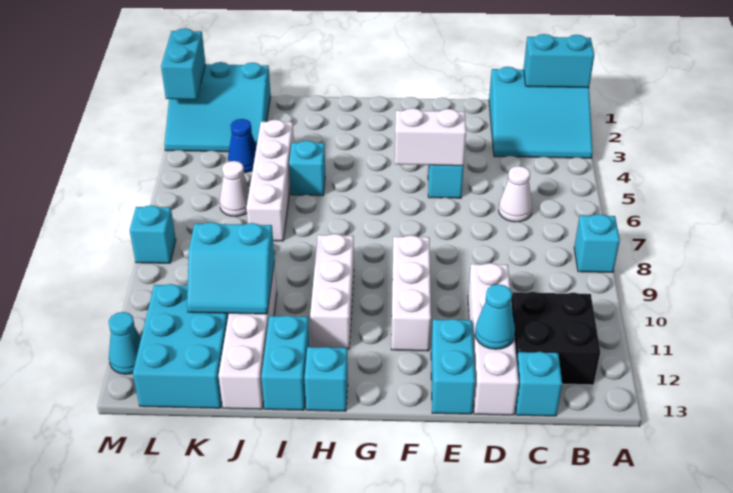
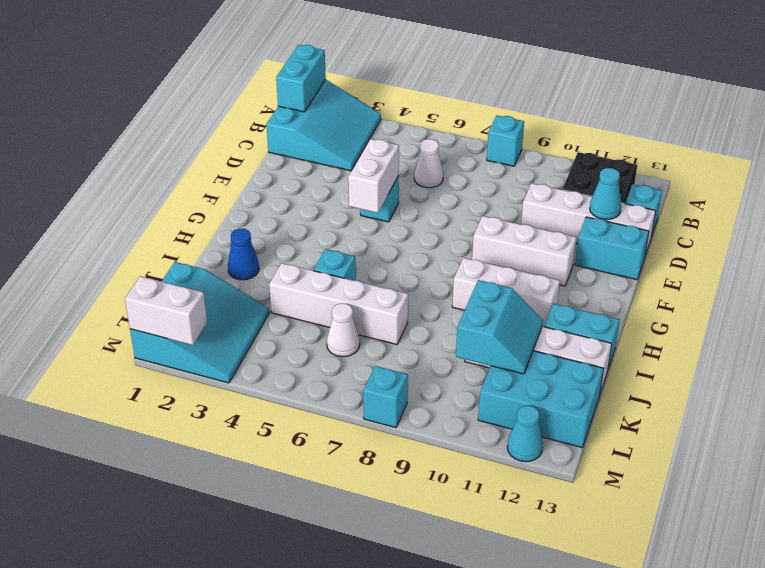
cyan 1x1 brick [304,347,348,411] -> none
blue 1x1 cone [228,119,257,172] -> blue 1x1 cone moved to [228,228,259,280]
cyan 1x2 brick [161,28,206,100] -> white 1x2 brick [125,276,207,345]

